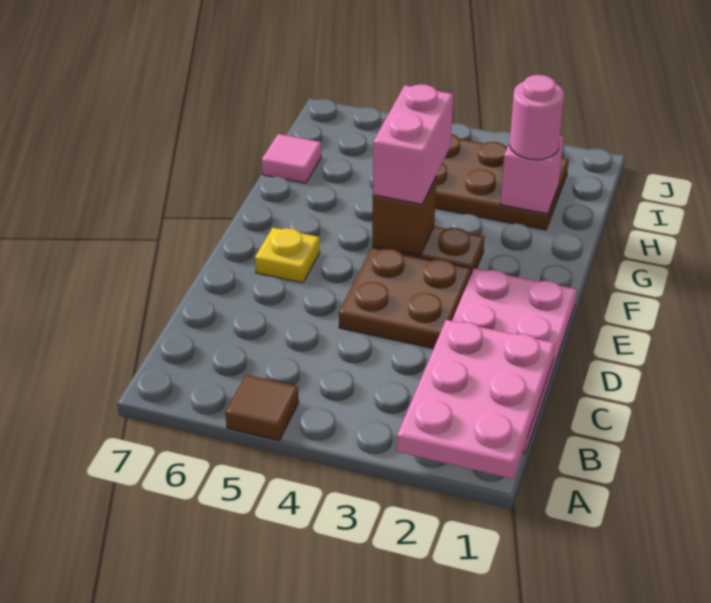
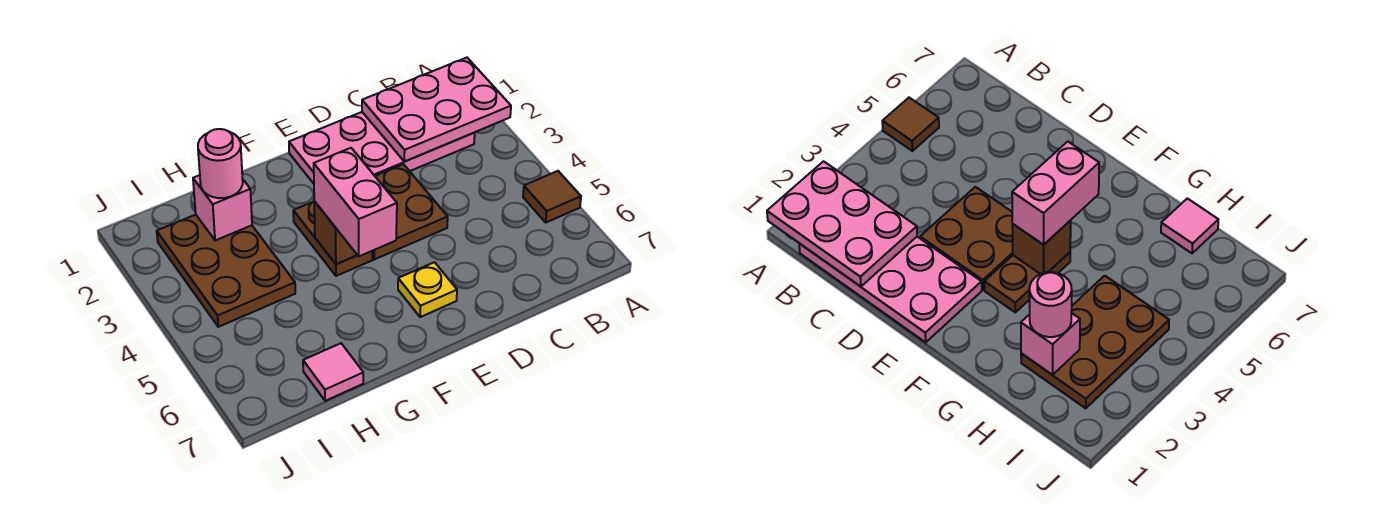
pink 1x2 brick [373,84,453,204] -> pink 1x2 brick turned to [314,148,397,256]

